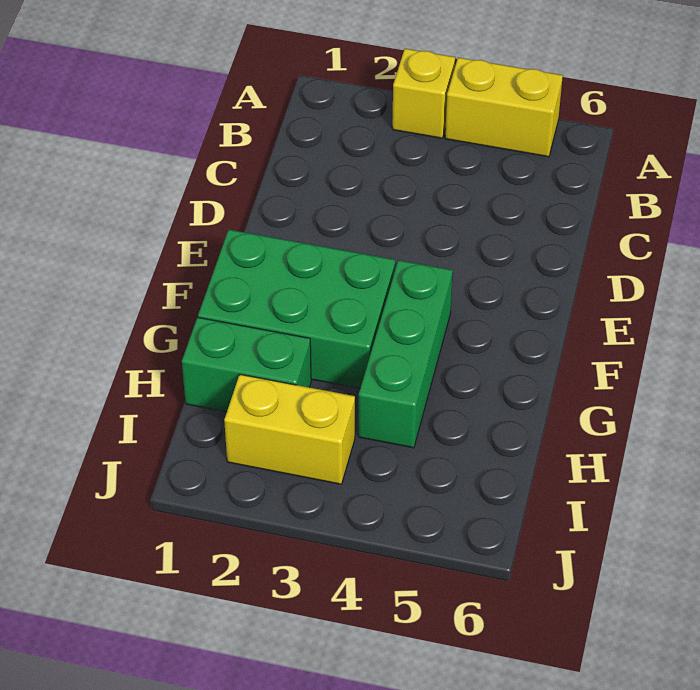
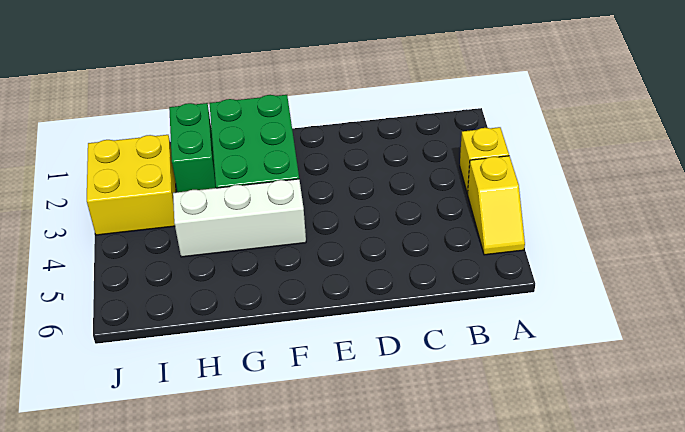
yellow 1x2 brick [445,58,563,157] -> yellow 1x2 slope [467,156,525,255]
green 1x3 brick [358,260,453,448] -> white 1x3 brick [173,179,306,257]
yellow 1x2 brick [224,374,355,484] -> yellow 2x2 brick [87,135,176,235]

